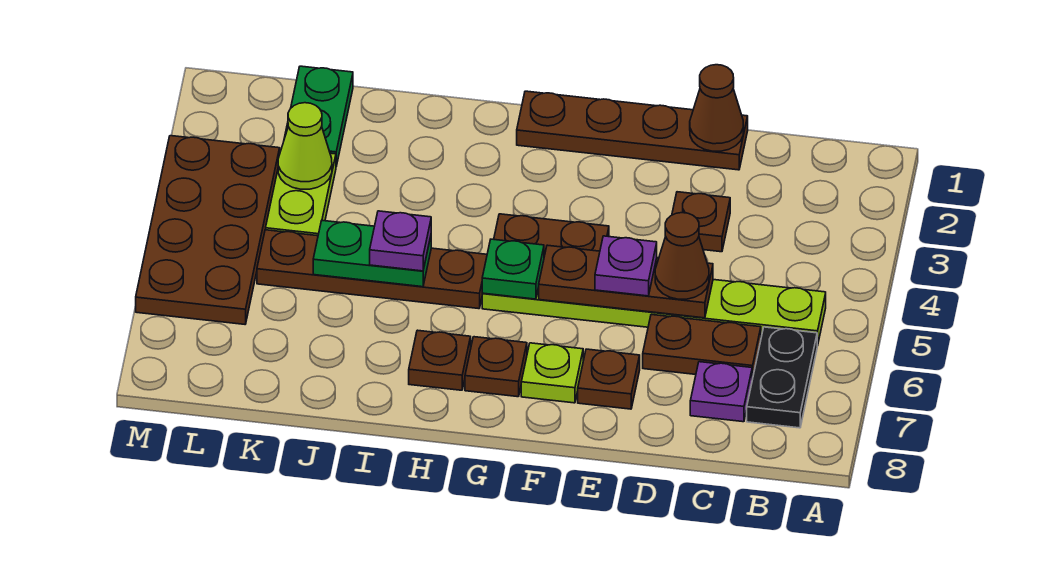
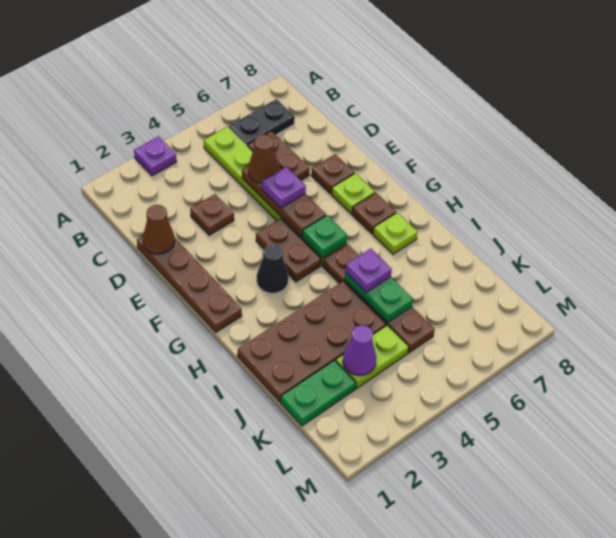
purple 1x1 plate [690,362,752,422] -> purple 1x1 plate moved to [134,136,177,176]
none -> black 1x1 cone [257,244,288,293]
brown 1x1 plate [409,330,471,390] -> lime 1x1 plate [373,213,418,254]
lime 1x1 cone [278,103,332,189] -> purple 1x1 cone [343,325,376,376]
brown 2x4 plate [136,136,280,324] -> brown 2x4 plate moved to [238,281,386,402]

